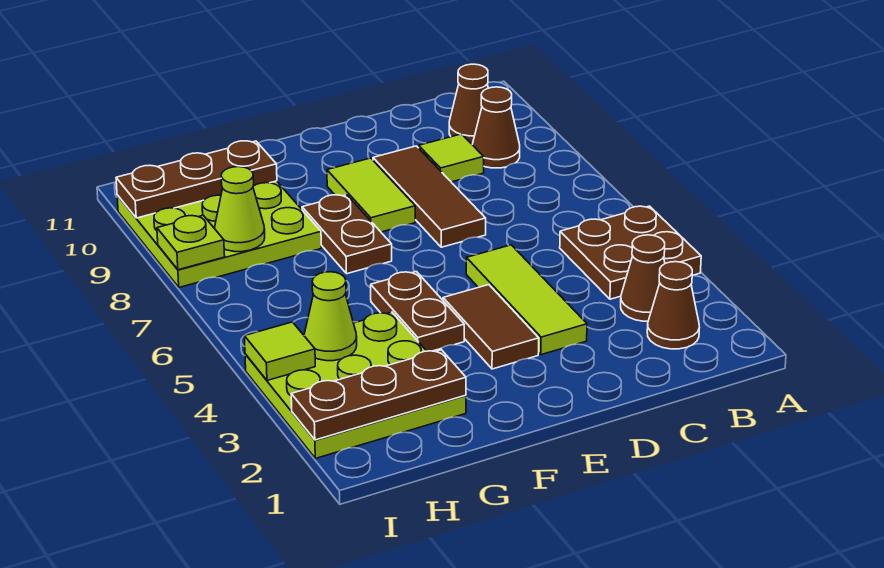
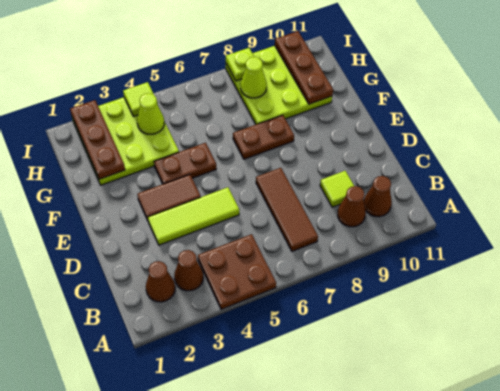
brown 1x3 tile [373,146,486,247] -> brown 1x3 tile turned to [256,168,318,251]
lime 1x2 tile [327,158,415,232] -> none

